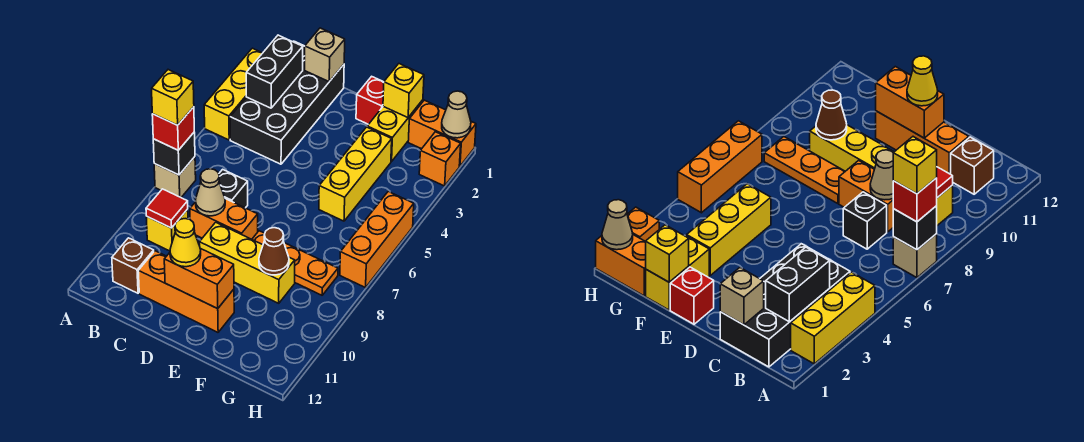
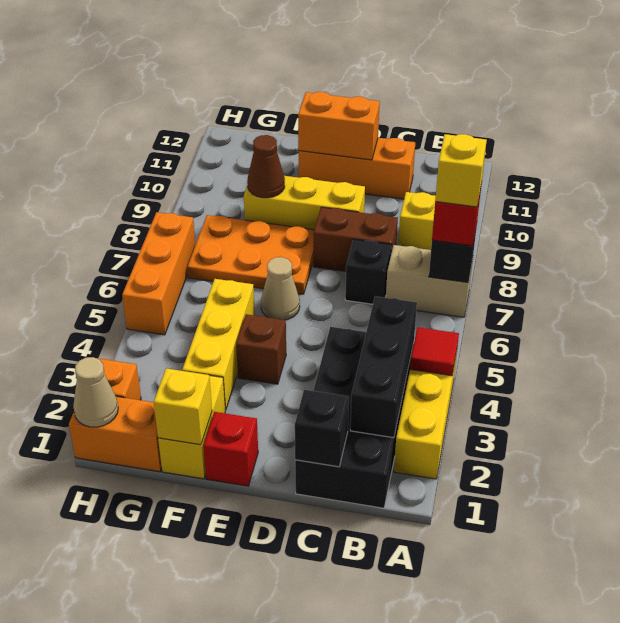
tan 1x1 brick [154,157,196,197] -> tan 1x2 brick [386,245,473,317]
black 1x2 brick [246,35,303,108] -> black 1x3 brick [350,296,417,438]
red 1x1 tile [146,189,188,228] -> red 1x1 tile moved to [410,327,459,376]
brown 1x1 brick [112,238,154,293] -> brown 1x1 brick moved to [236,314,286,384]
tan 1x1 brick [305,28,345,81] -> black 1x1 brick [295,390,349,467]
orange 1x2 brick [190,199,258,239] -> brown 1x2 brick [313,207,398,272]
tan 1x1 cone [195,169,225,216] -> tan 1x1 cone moved to [261,257,300,320]
yellow 1x1 cone [170,219,201,267] -> none
orange 1x3 plate [252,231,338,295] -> orange 2x3 plate [187,215,314,294]

